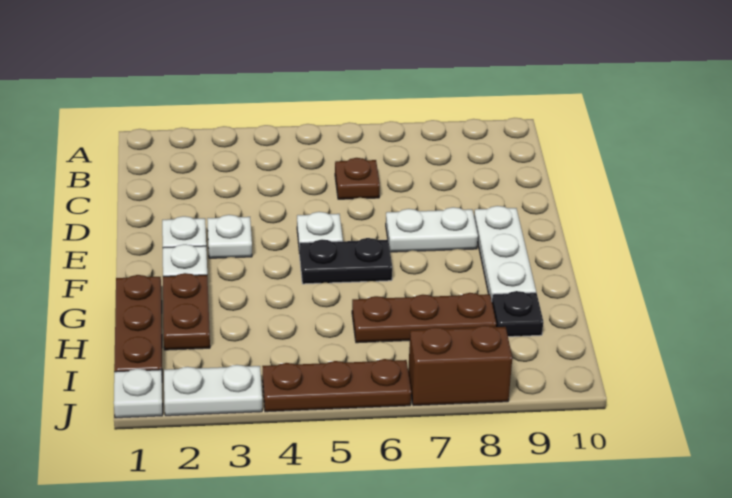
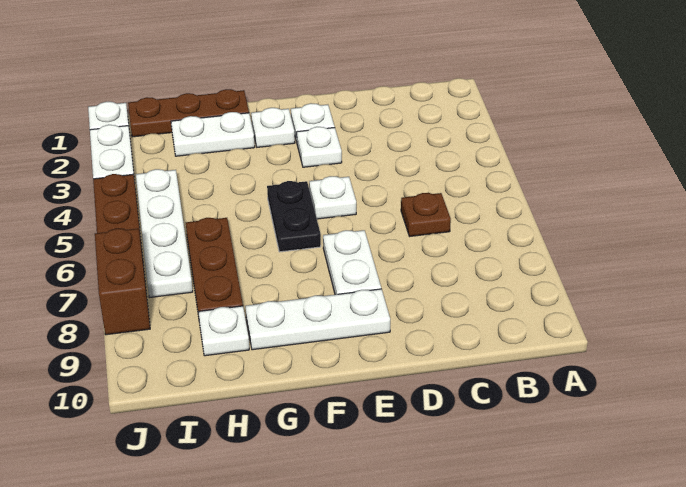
brown 1x2 plate [163,273,210,350] -> white 1x2 plate [171,112,255,156]
black 1x1 plate [492,291,543,337] -> white 1x1 plate [198,306,249,356]
none -> white 1x4 plate [136,169,193,298]

